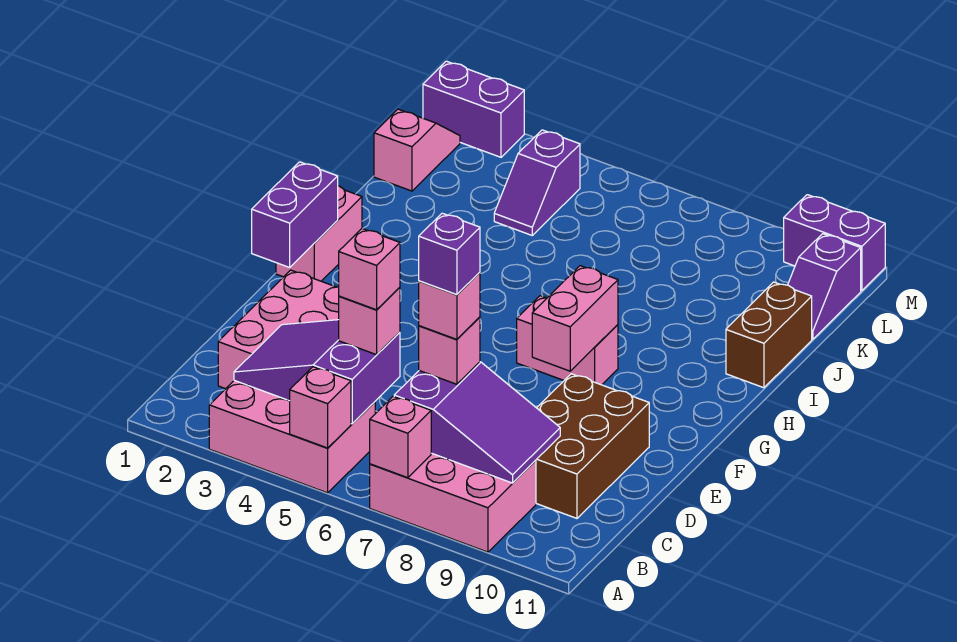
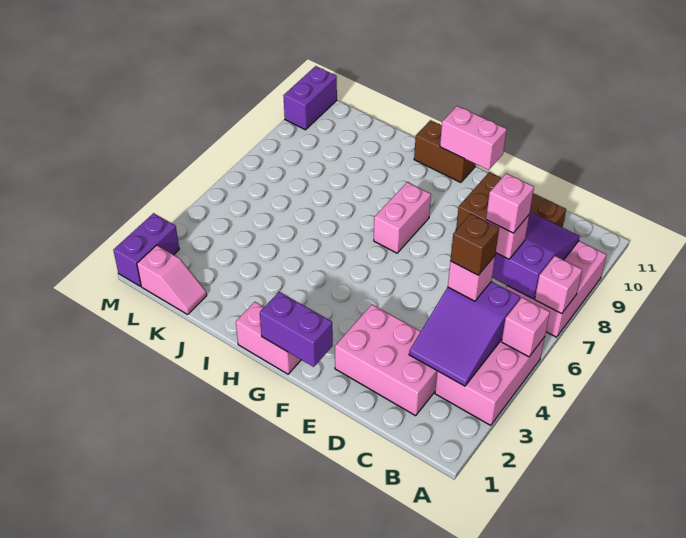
pink 1x1 brick [339,229,400,310] -> brown 1x1 brick [450,214,499,275]
purple 1x1 brick [419,213,480,295] -> none
pink 1x2 brick [532,266,618,371] -> pink 1x2 brick moved to [440,106,507,170]
brown 1x2 brick [726,282,812,388] -> brown 1x2 brick moved to [414,120,475,182]
pink 1x2 slope [374,109,460,191] -> pink 1x2 slope turned to [137,245,207,314]
purple 1x2 slope [494,130,580,235] -> none
purple 1x2 slope [788,234,861,339] -> none

